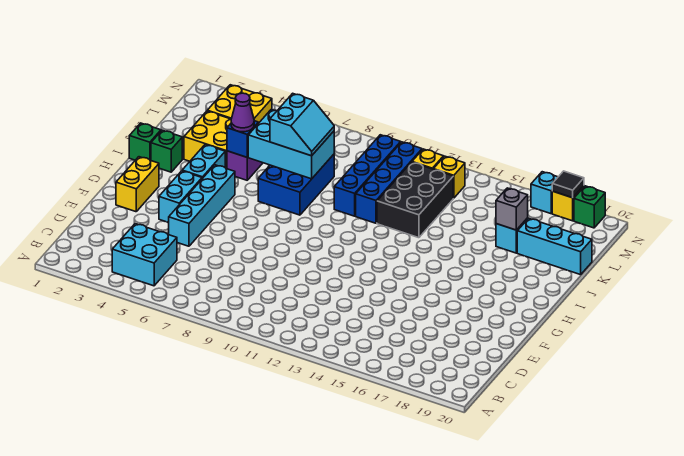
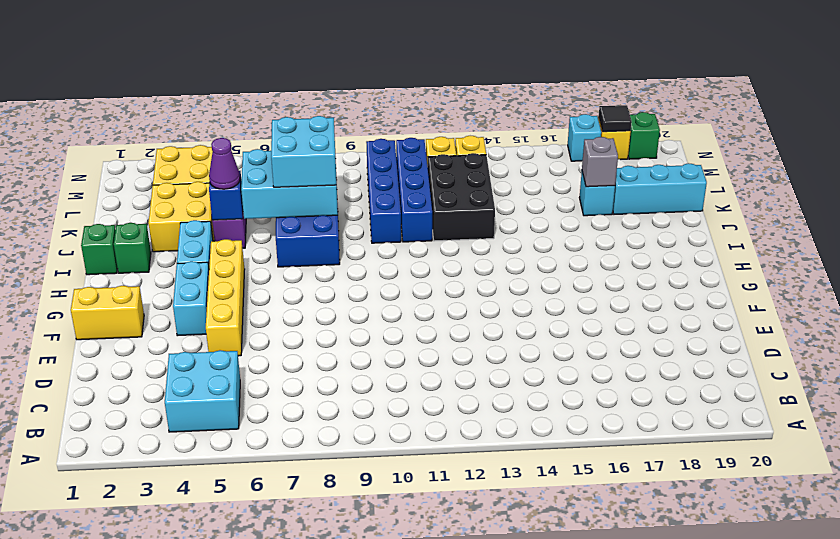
cyan 1x4 brick [169,165,235,246] -> yellow 1x4 brick [206,239,245,356]
yellow 1x2 brick [116,157,159,212] -> yellow 1x2 brick turned to [71,286,144,340]
cyan 2x2 slope [270,93,334,156] -> cyan 2x2 brick [271,116,336,187]

